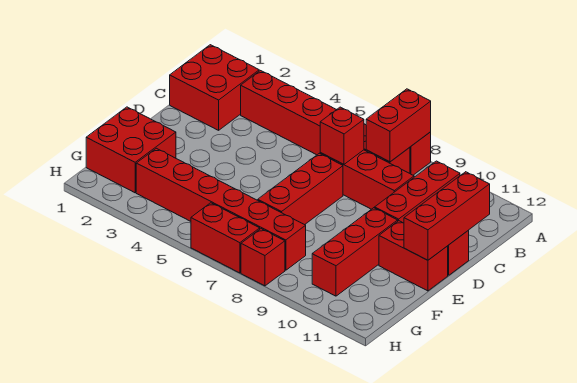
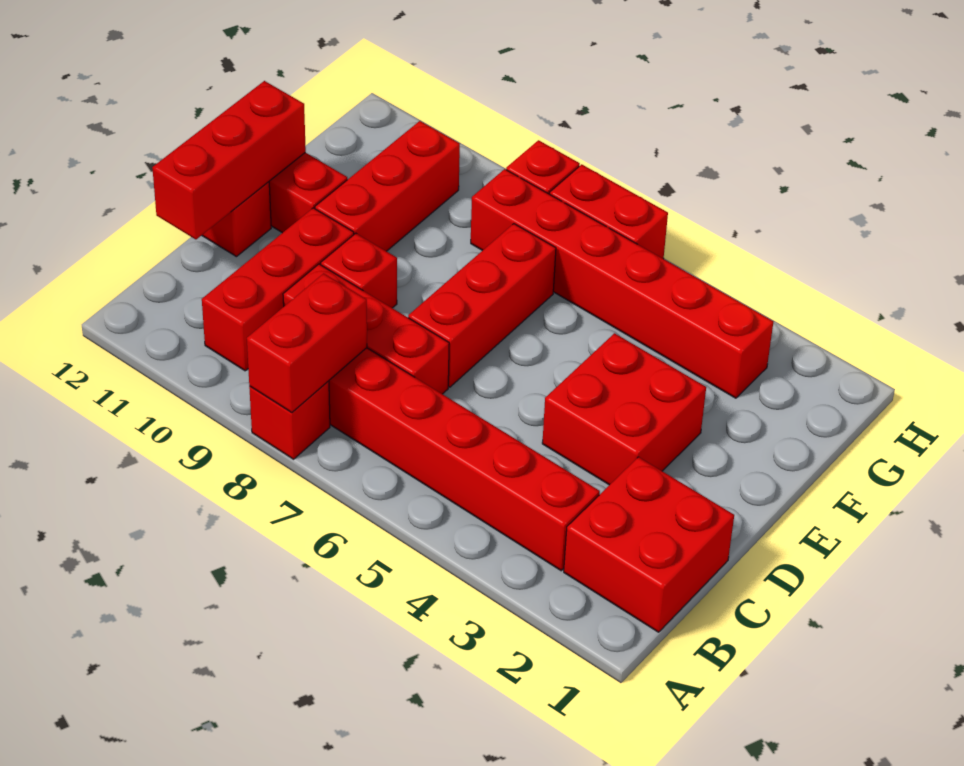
red 1x1 brick [320,107,364,164] -> red 1x1 brick moved to [321,233,397,308]
red 2x2 brick [86,107,176,193] -> red 2x2 brick moved to [542,333,706,485]

